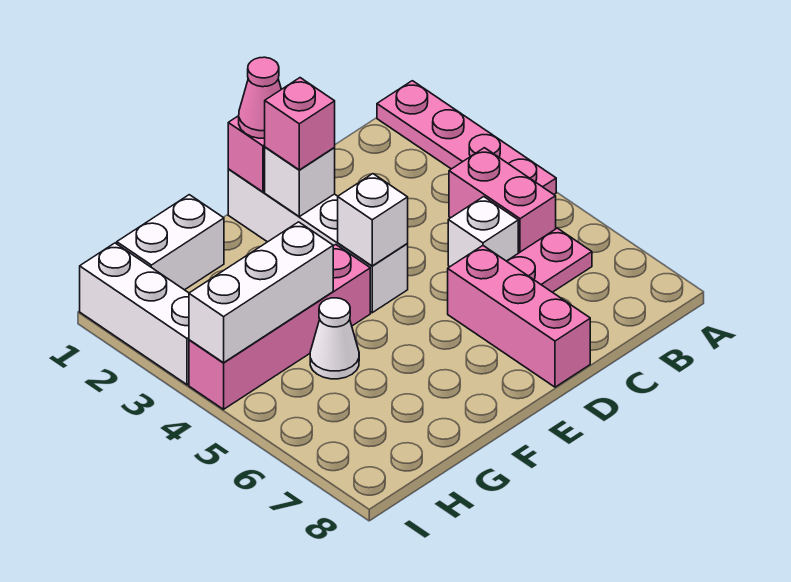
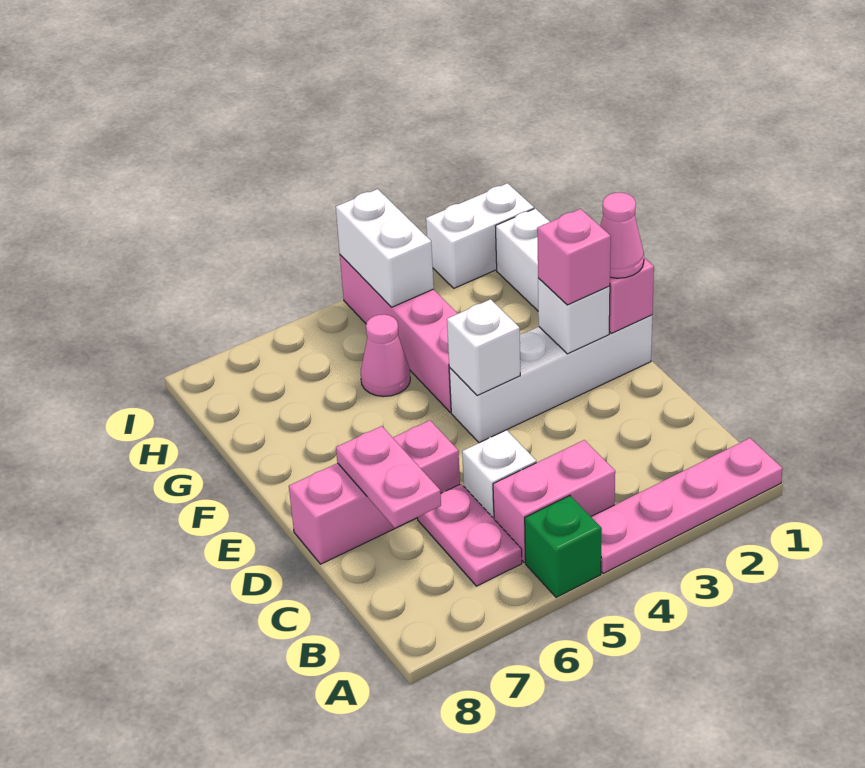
none -> green 1x1 brick [525,496,602,597]
none -> pink 1x2 plate [336,426,441,528]
white 1x3 brick [189,222,333,363] -> white 1x2 brick [336,189,434,307]
white 1x1 cone [310,298,359,379] -> pink 1x1 cone [361,314,410,397]
white 1x3 brick [80,243,189,385] -> white 1x2 brick [426,183,534,288]

